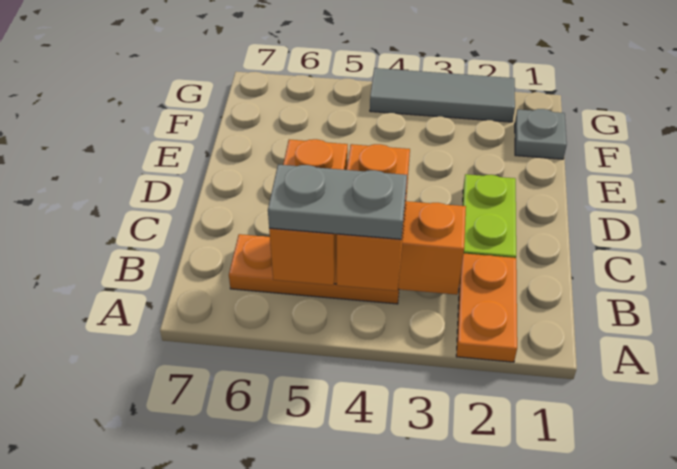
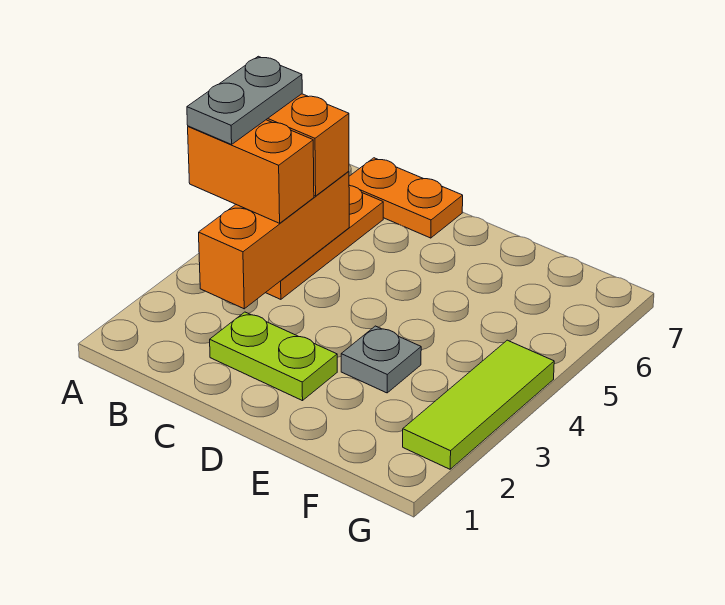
orange 1x2 plate [456,254,517,362] -> orange 1x2 plate moved to [349,158,463,238]
grey 1x1 plate [515,109,567,159] -> grey 1x1 plate moved to [341,326,421,393]
grey 1x3 tile [370,68,515,122] -> lime 1x3 tile [403,340,554,469]

